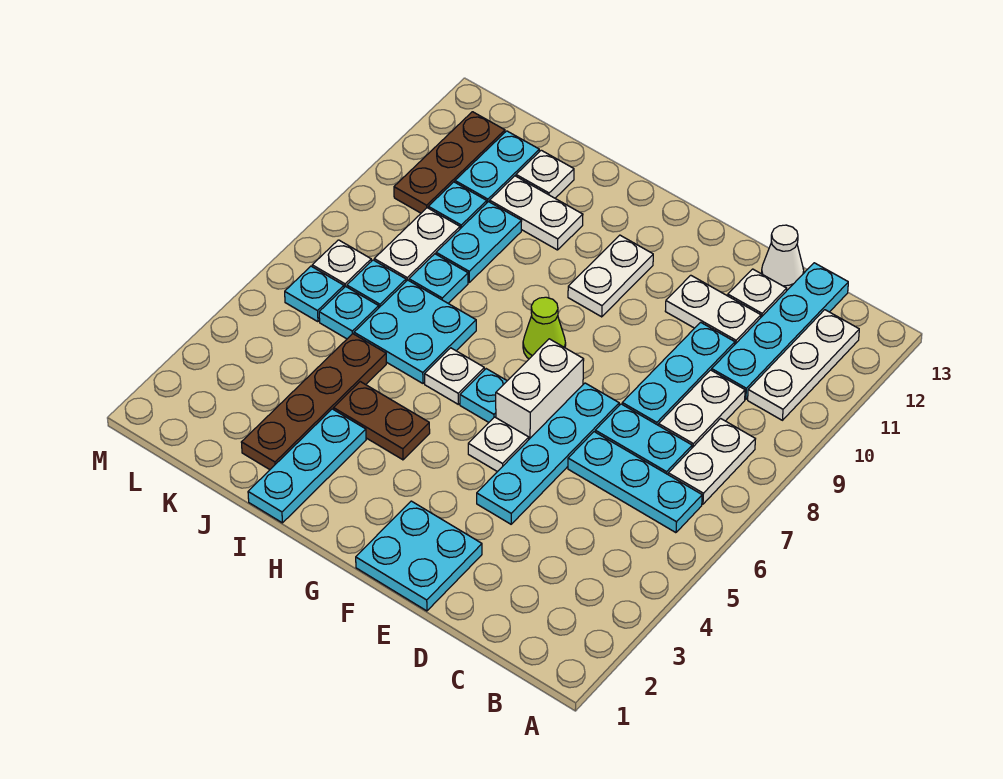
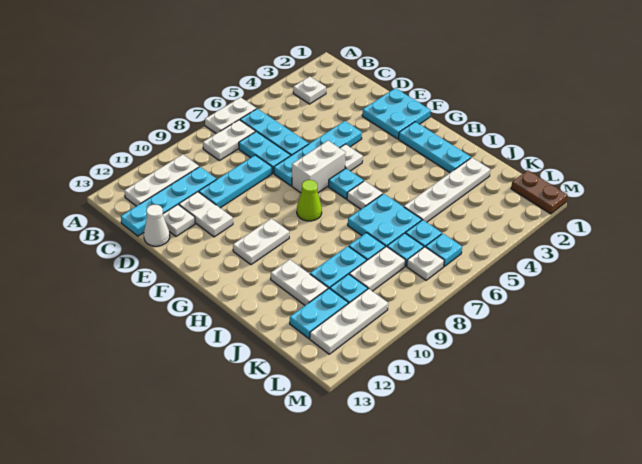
white 1x2 plate [659,370,745,448] -> white 1x2 plate moved to [205,97,256,134]
brown 1x2 plate [333,382,430,460] -> brown 1x2 plate moved to [511,170,568,214]
cyan 1x3 plate [248,409,366,523] -> cyan 1x3 plate turned to [399,122,471,173]
brown 1x4 plate [241,334,386,470] -> white 1x4 plate [404,158,490,222]
white 1x1 plate [516,150,574,198] -> white 1x1 plate moved to [293,76,326,104]
brown 1x3 plate [394,112,505,213] -> white 1x3 plate [310,289,388,354]

